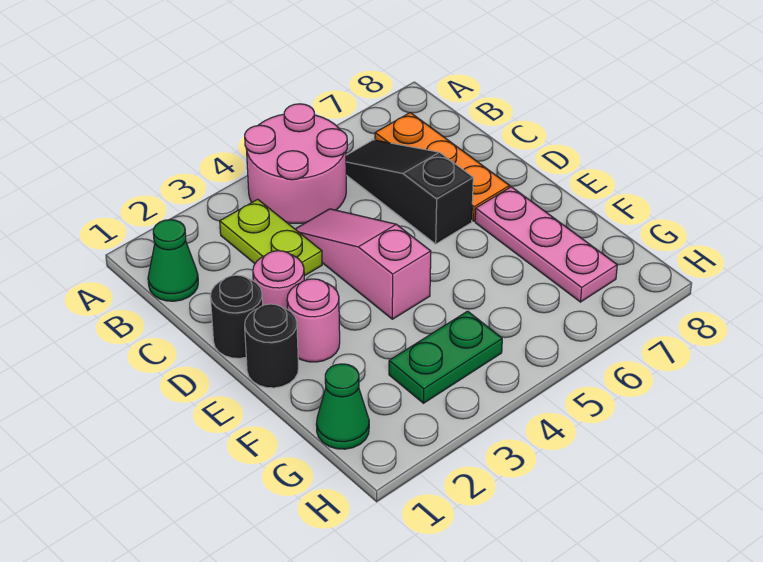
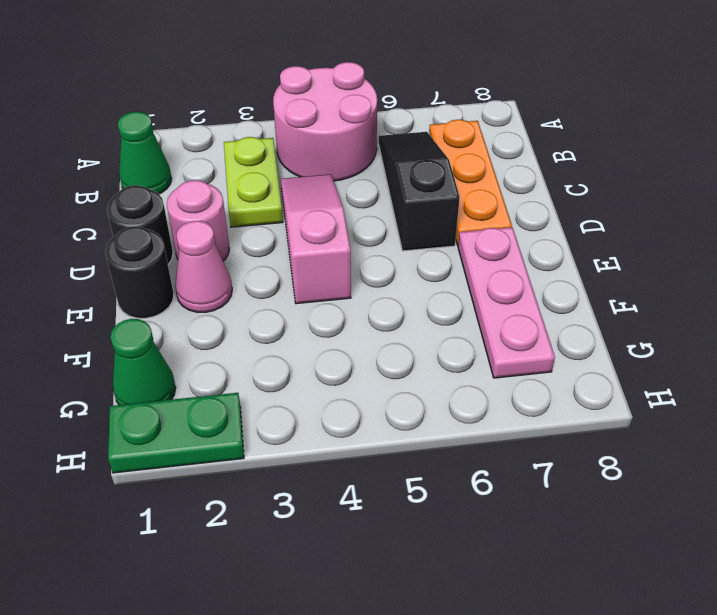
pink 1x1 round brick [287,279,340,362] -> pink 1x1 cone [175,221,232,312]
green 1x2 plate [389,311,502,403] -> green 1x2 plate moved to [108,393,244,473]

